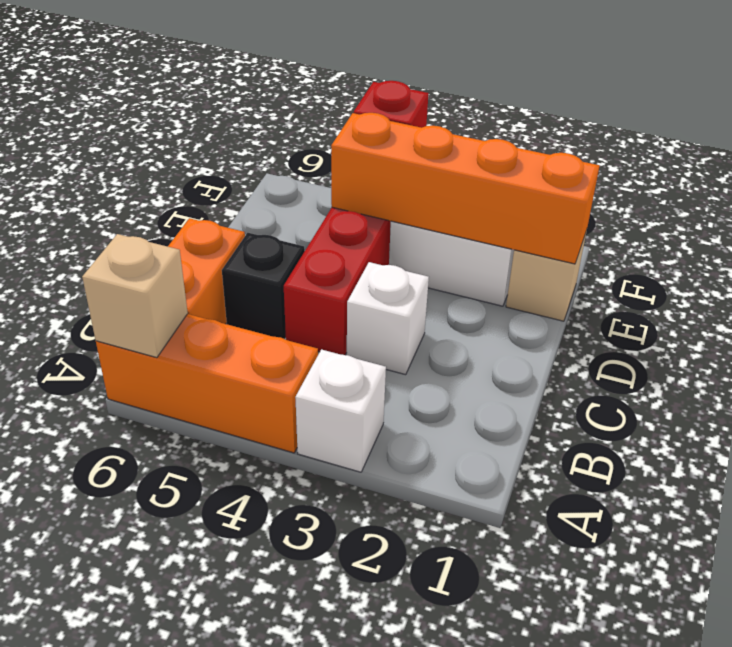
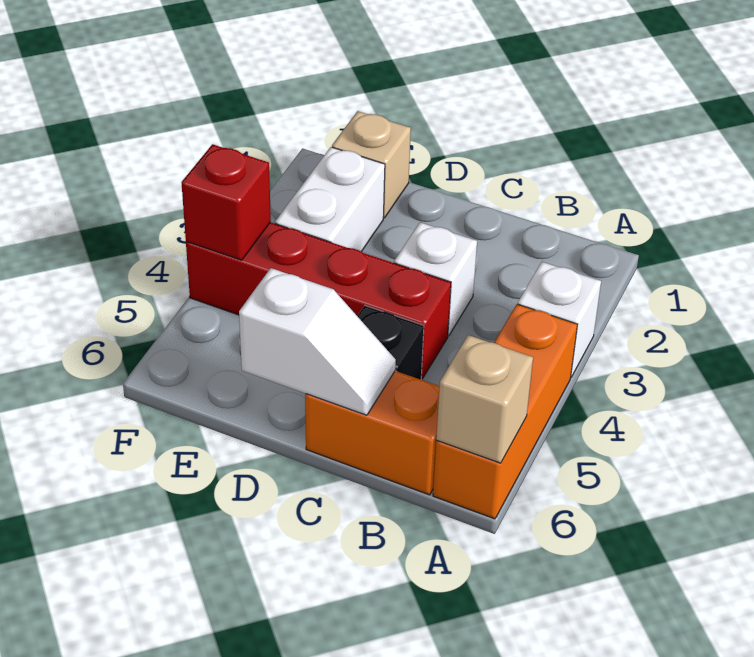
none -> white 1x2 slope [239,268,396,415]
orange 1x4 brick [331,113,599,264] -> none

